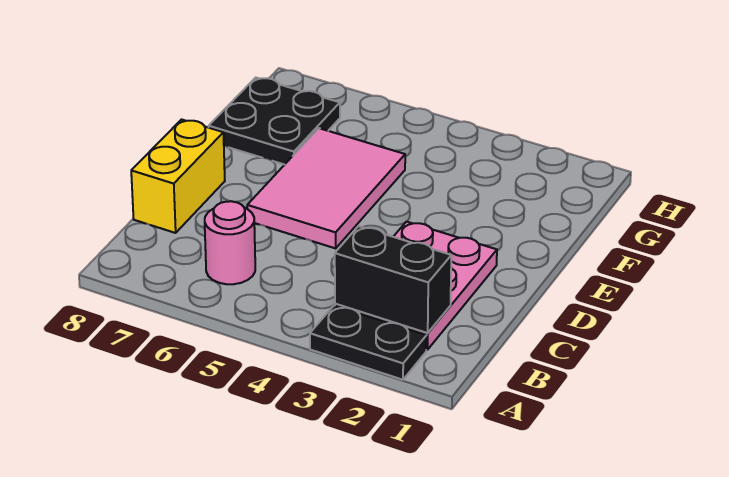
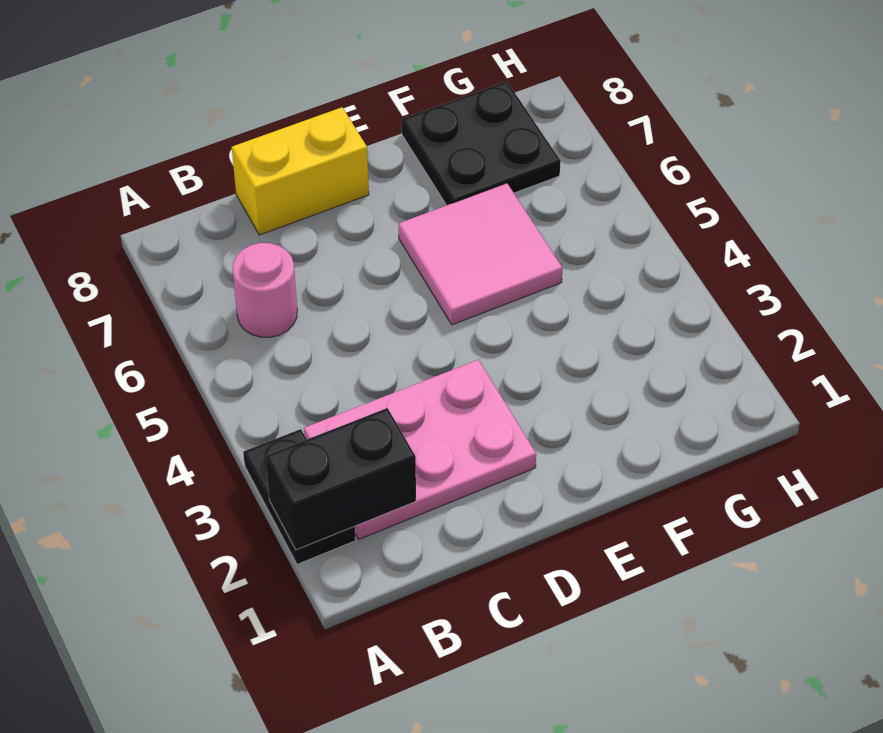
black 1x2 brick [335,226,451,333] -> black 1x2 brick turned to [265,408,416,550]
pink 2x3 tile [247,128,405,248] -> pink 2x2 tile [399,183,563,325]

